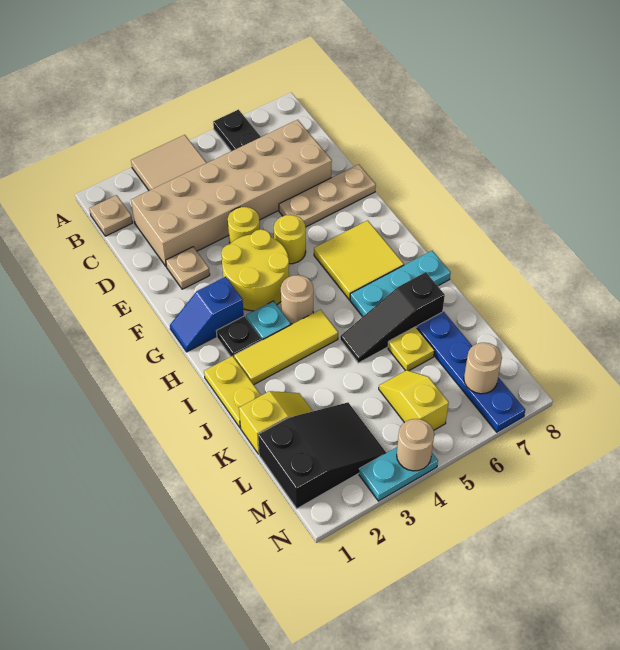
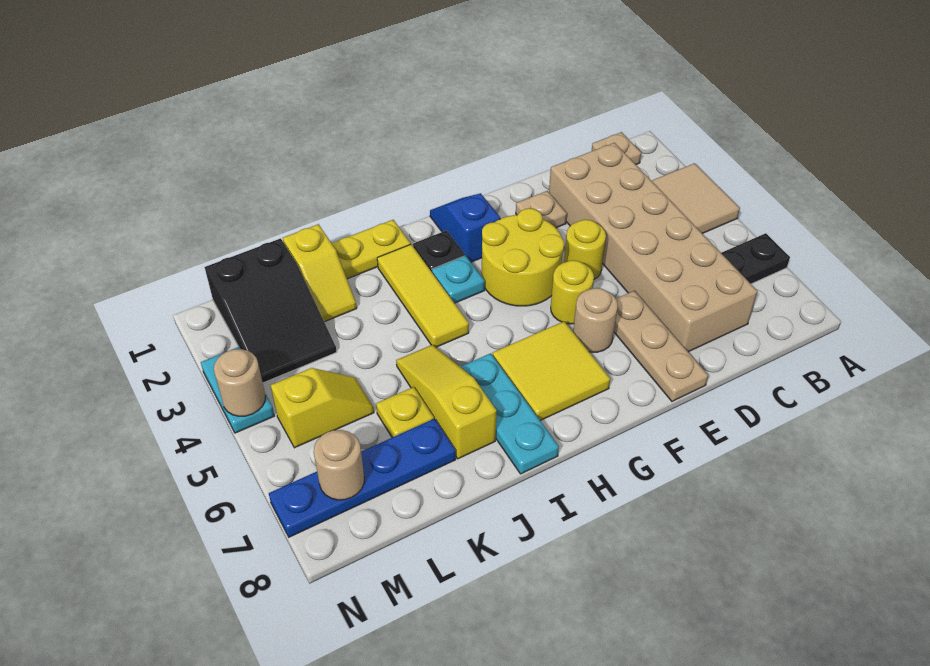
tan 1x1 round brick [281,275,314,324] -> tan 1x1 round brick moved to [573,288,618,352]
black 1x3 slope [340,272,445,363] -> yellow 1x3 slope [396,345,497,459]

